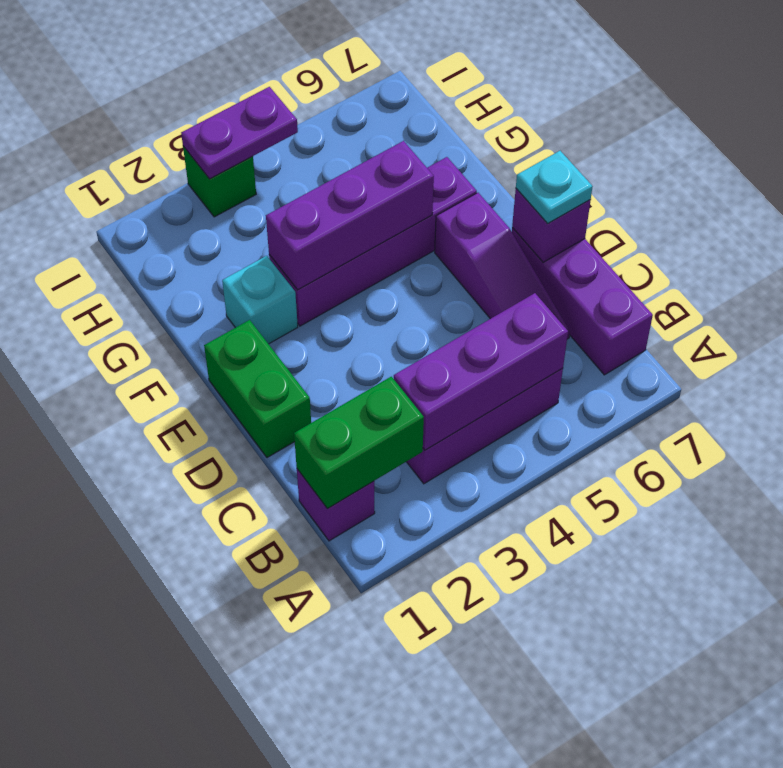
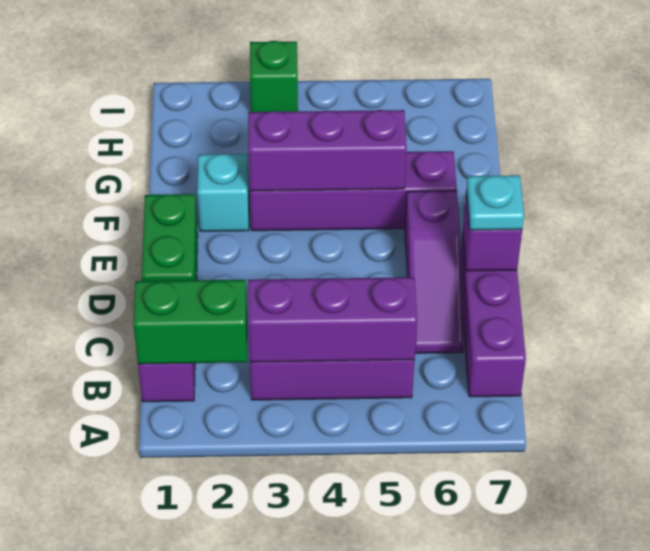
purple 1x2 plate [181,87,298,179] -> none

